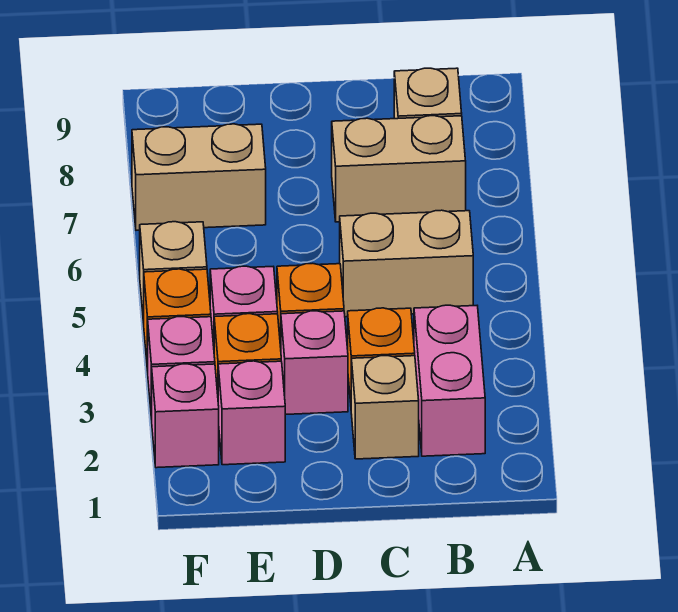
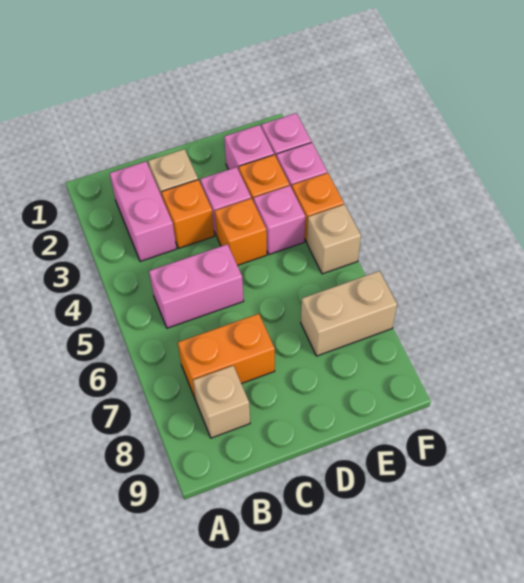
tan 1x2 brick [340,210,473,317] -> pink 1x2 brick [149,244,244,328]
tan 1x2 brick [332,116,466,222] -> orange 1x2 brick [178,314,275,400]

